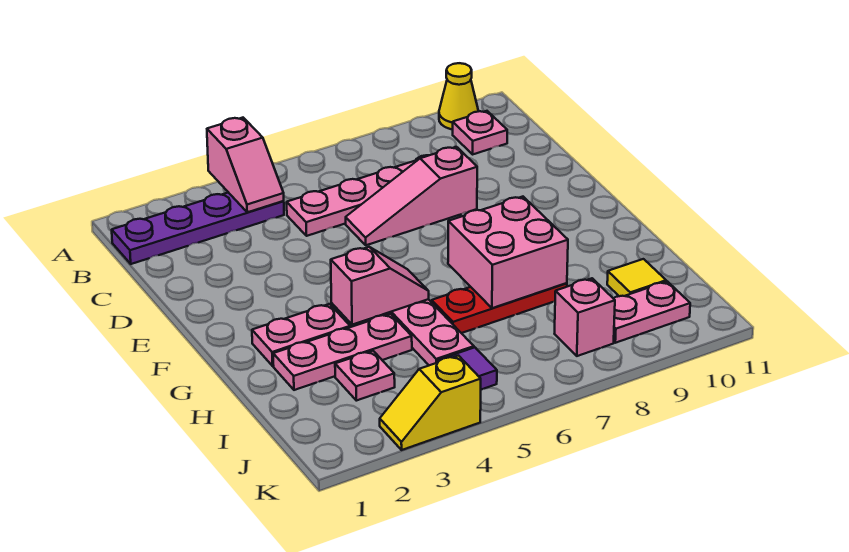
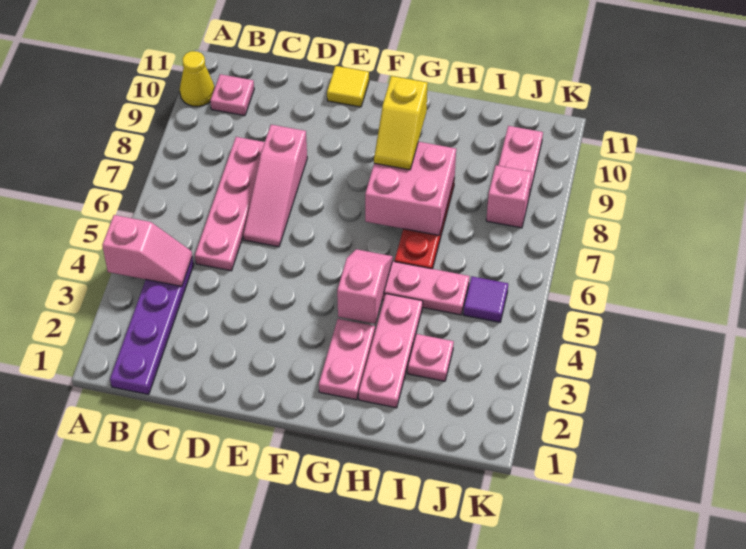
yellow 1x1 tile [607,259,666,296] -> yellow 1x1 tile moved to [327,66,369,107]
yellow 1x2 slope [380,356,481,450] -> yellow 1x2 slope moved to [374,76,428,170]

